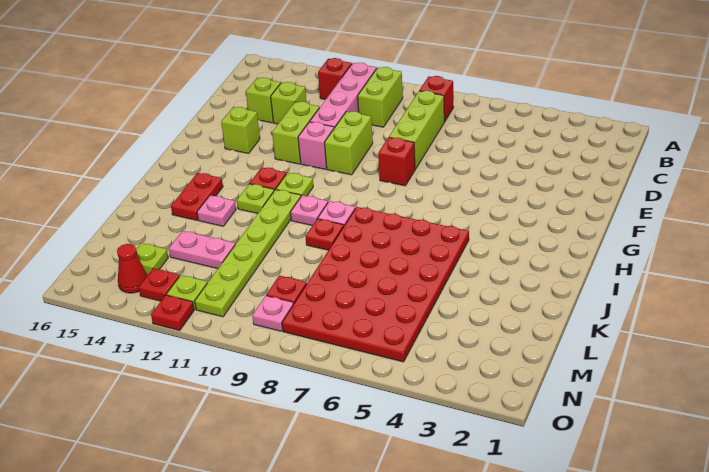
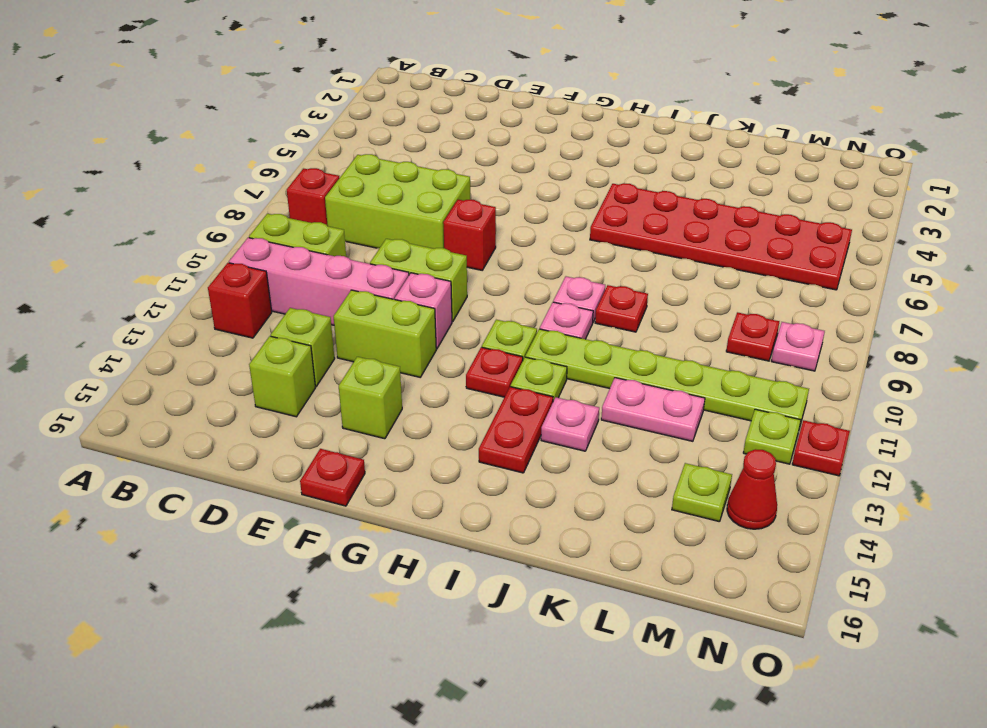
lime 1x3 brick [389,91,444,169] -> lime 2x3 brick [325,154,470,249]
red 4x6 plate [282,207,469,362] -> red 2x6 plate [590,183,852,290]
red 1x2 plate [171,173,223,220] -> red 1x2 plate turned to [479,387,553,473]
pink 1x2 plate [169,231,235,269] -> pink 1x2 plate turned to [601,378,705,441]
red 1x1 plate [139,268,180,301] -> red 1x1 plate moved to [300,449,365,506]

